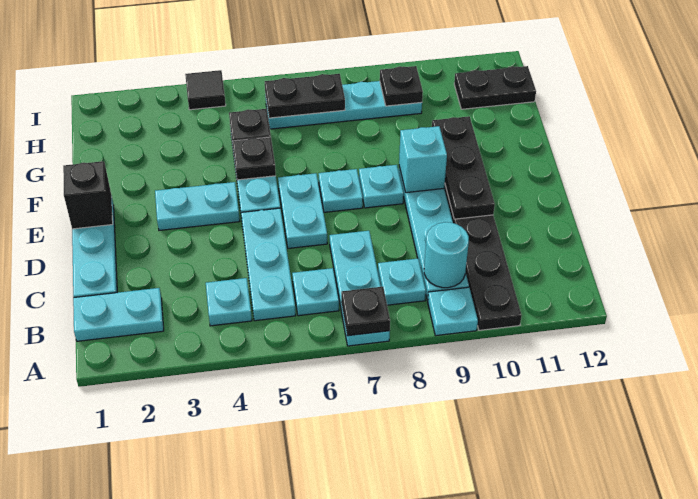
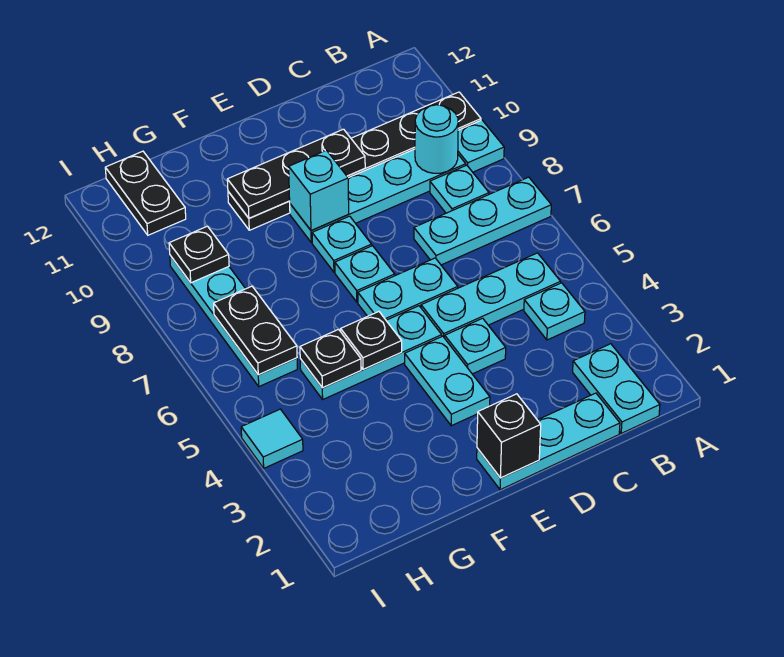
black 1x1 plate [341,287,390,336] -> none
cyan 1x1 plate [292,268,339,316] -> cyan 1x1 plate moved to [445,318,506,374]
black 1x1 tile [185,70,226,110] -> cyan 1x1 tile [241,409,303,468]

